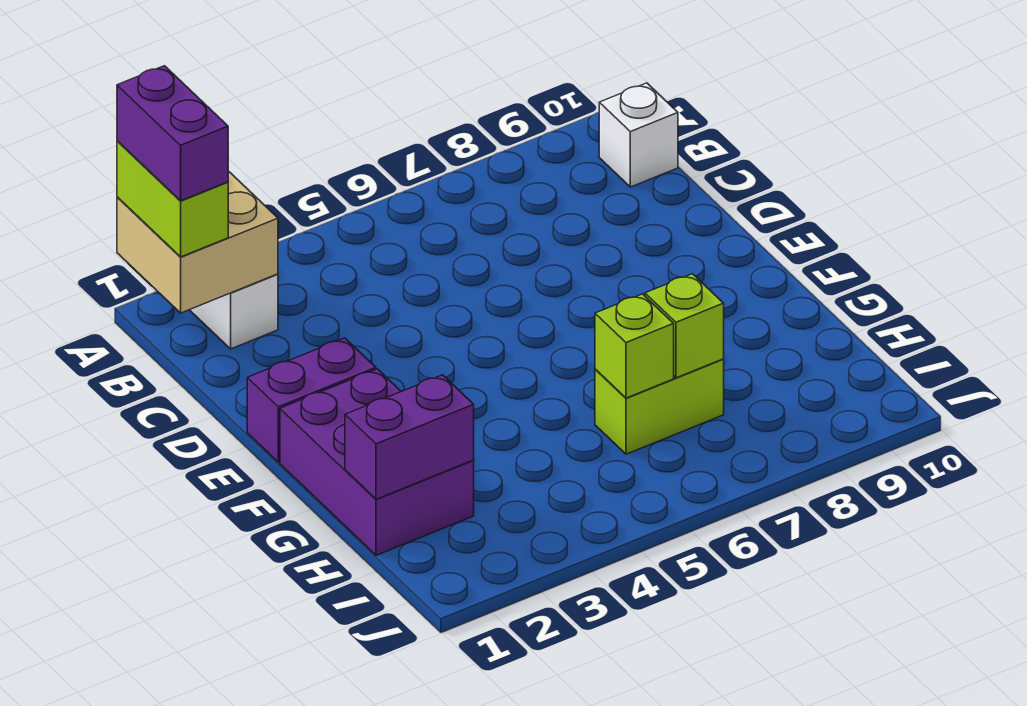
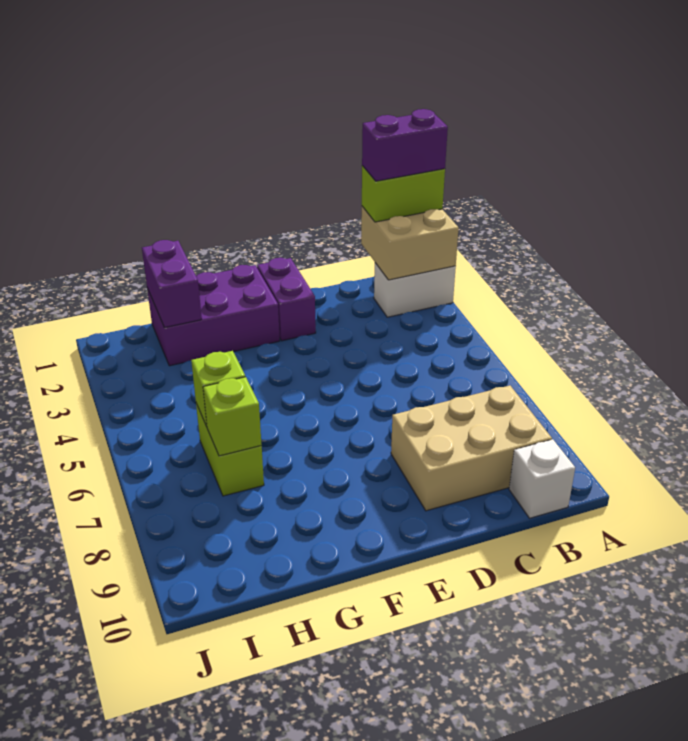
none -> tan 2x3 brick [391,386,552,511]

